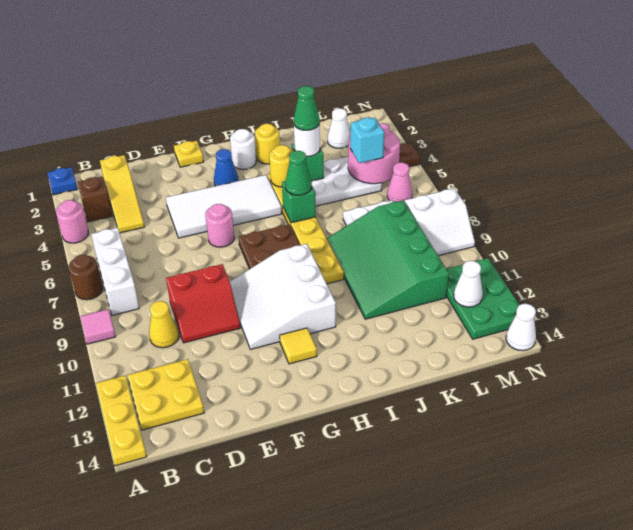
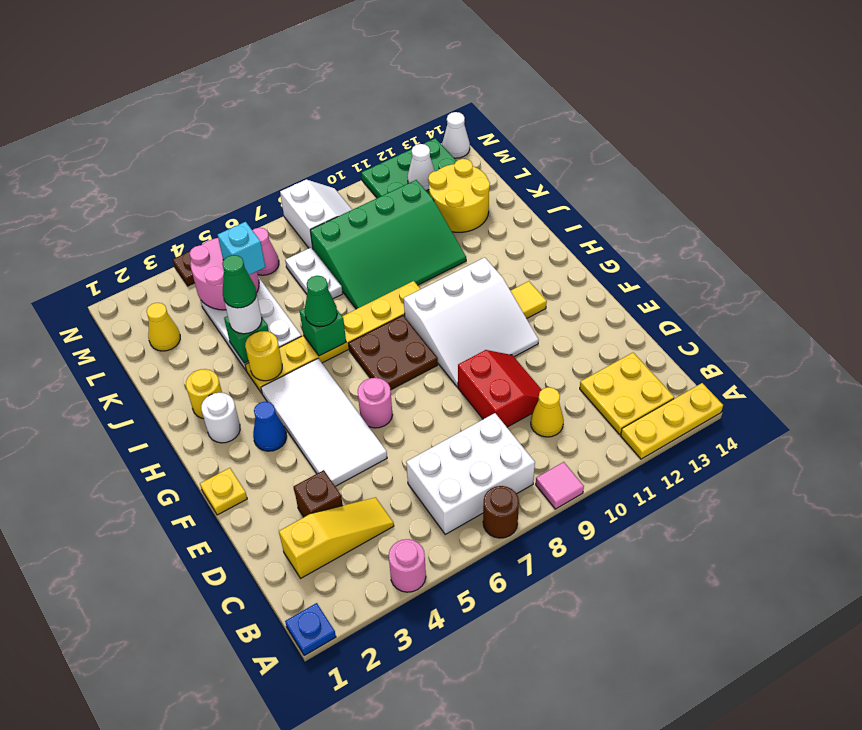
brown 1x1 brick [78,177,113,222] -> brown 1x1 brick moved to [294,470,343,517]
white 1x3 brick [91,227,139,315] -> white 2x3 brick [406,413,535,534]
none -> yellow 2x2 round brick [428,159,490,232]
white 1x1 cone [328,108,350,148] -> yellow 1x1 cone [146,303,180,351]

